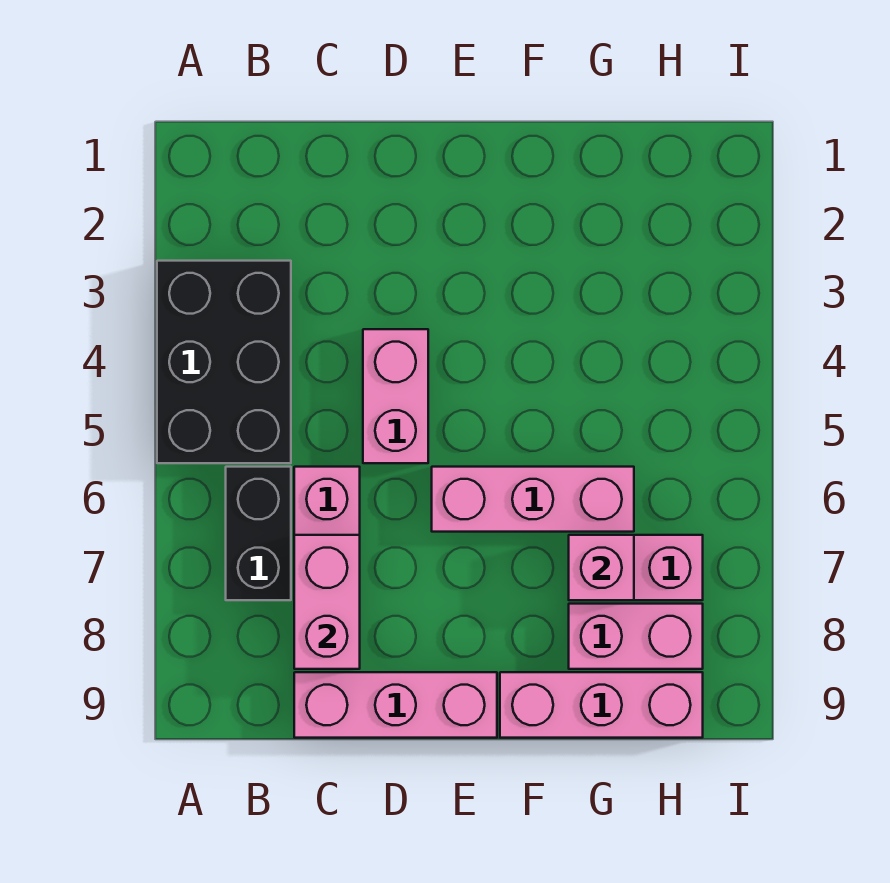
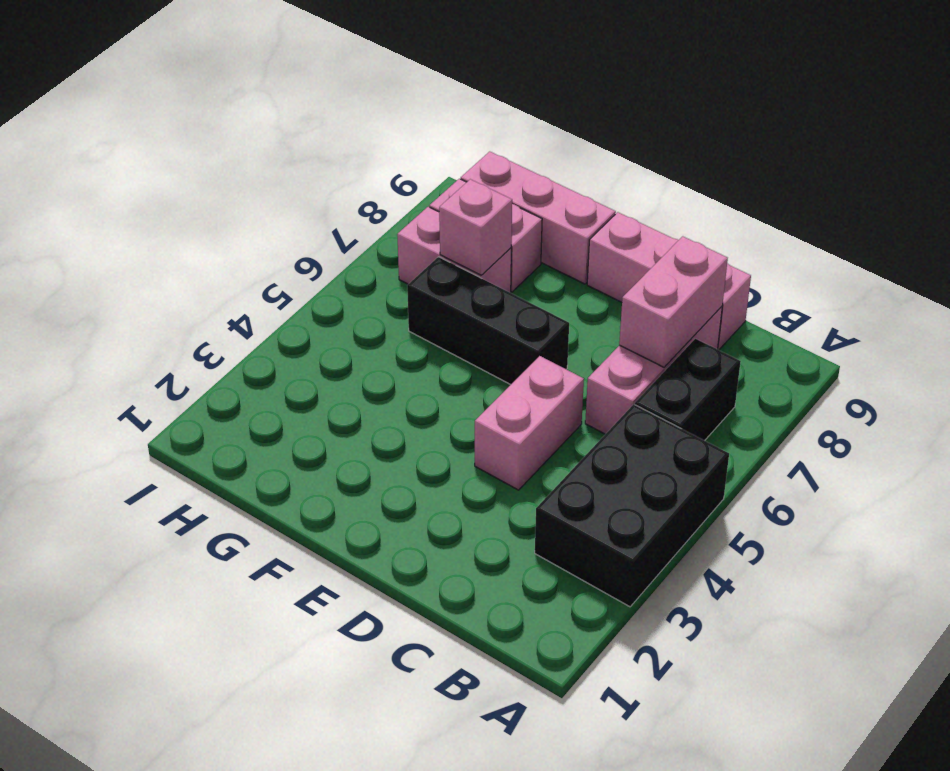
pink 1x3 brick [432,467,634,532] -> black 1x3 brick [407,257,569,385]

